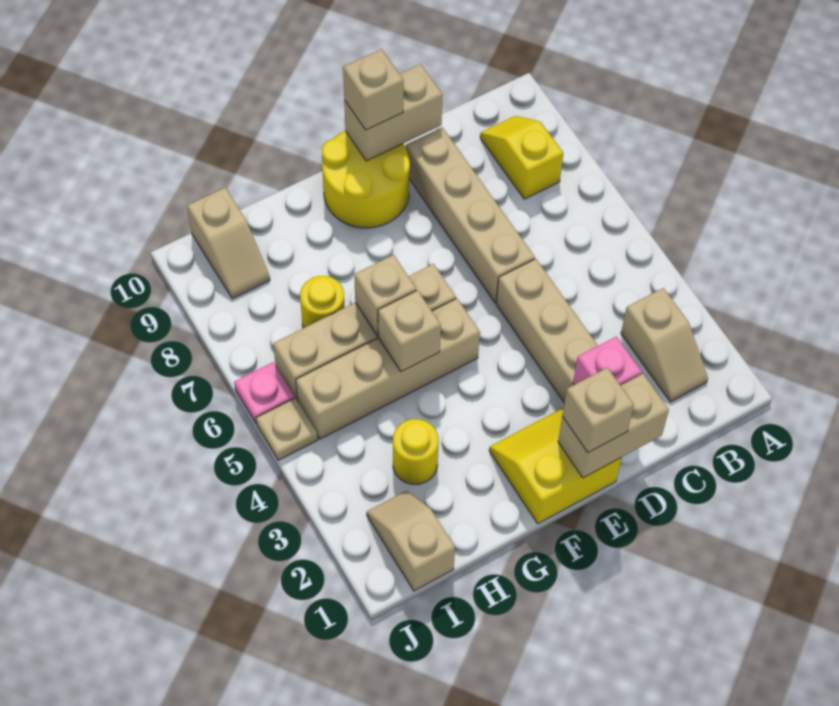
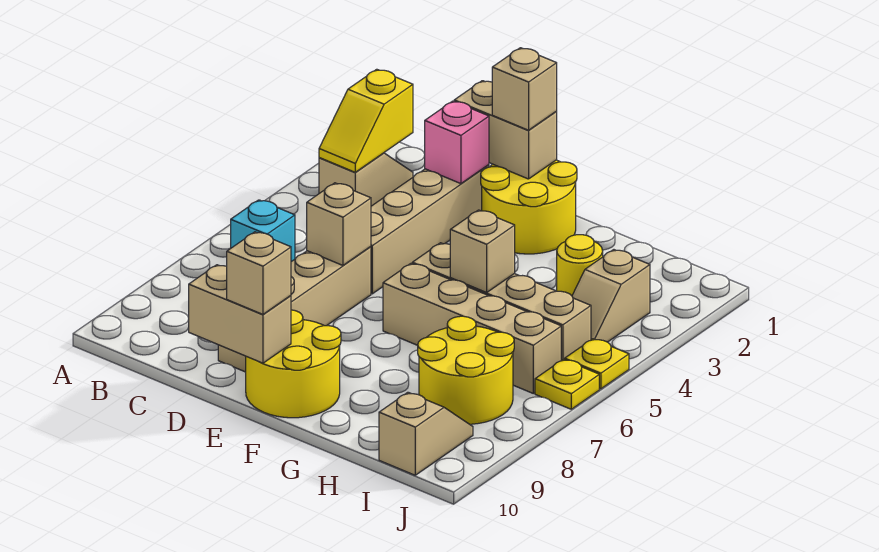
none -> cyan 1x1 brick [231,200,295,262]
yellow 1x2 slope [480,116,563,199] -> yellow 1x2 slope moved to [319,69,413,172]
yellow 2x2 slope [489,408,621,524] -> yellow 2x2 round brick [481,160,577,254]
tan 1x1 brick [354,255,416,336] -> tan 1x1 brick moved to [307,183,371,265]
yellow 1x1 round brick [300,276,345,328] -> yellow 2x2 round brick [418,316,514,424]
tan 1x2 slope [367,491,455,591] -> tan 1x2 slope moved to [572,250,650,342]
tan 1x1 plate [256,398,317,460] -> yellow 1x1 plate [565,339,629,389]
pink 1x1 plate [234,362,294,424] -> yellow 1x1 plate [535,359,599,409]

